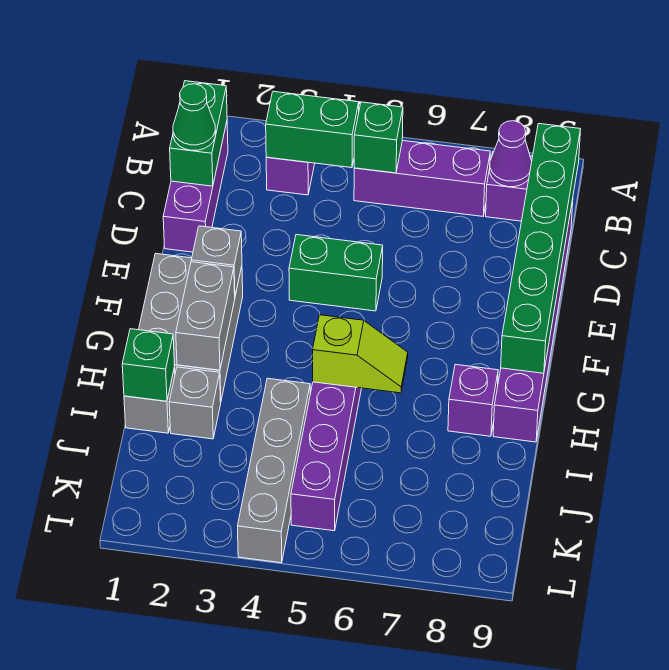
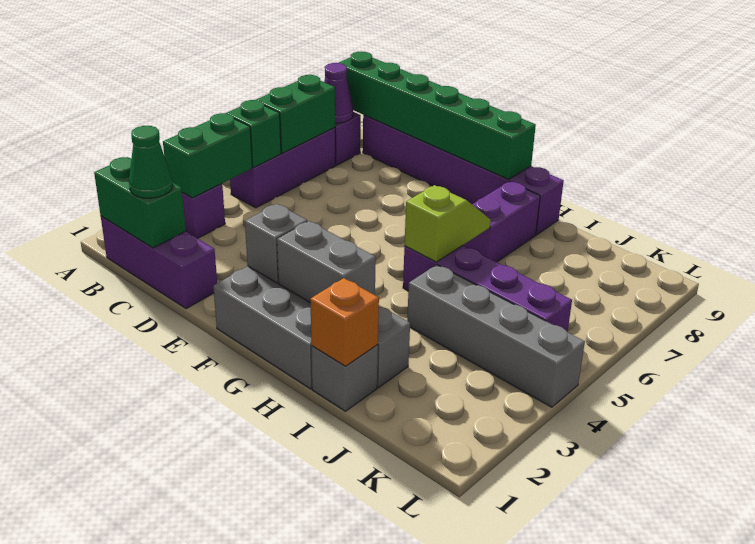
green 1x2 brick [289,235,383,311] -> green 1x2 brick moved to [256,75,335,153]
purple 1x1 brick [448,364,498,436] -> purple 1x2 brick [463,182,540,262]
green 1x1 brick [122,329,175,401] -> orange 1x1 brick [310,278,379,366]

